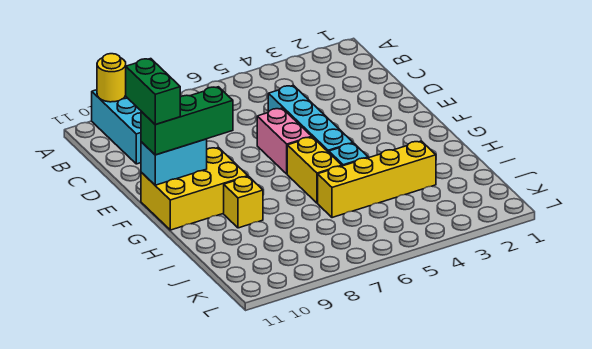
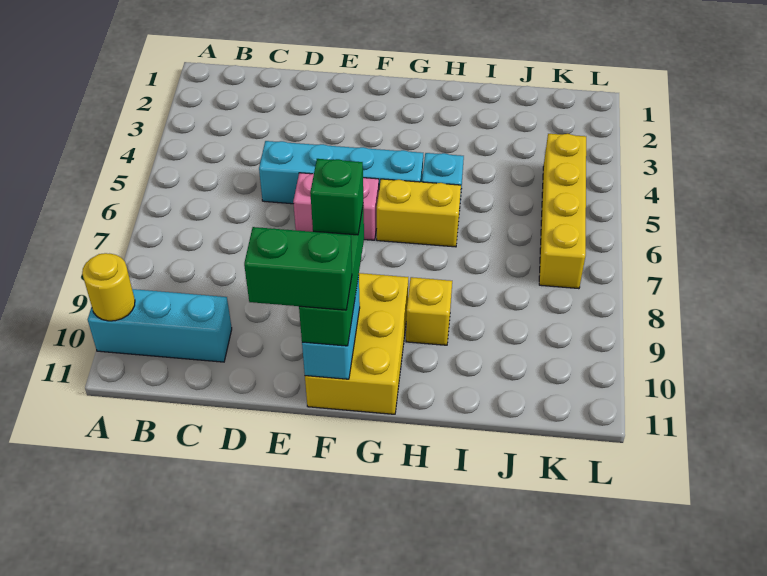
none -> green 1x1 brick [310,159,363,235]
yellow 1x4 brick [318,141,436,218] -> yellow 1x4 brick moved to [539,134,586,289]

